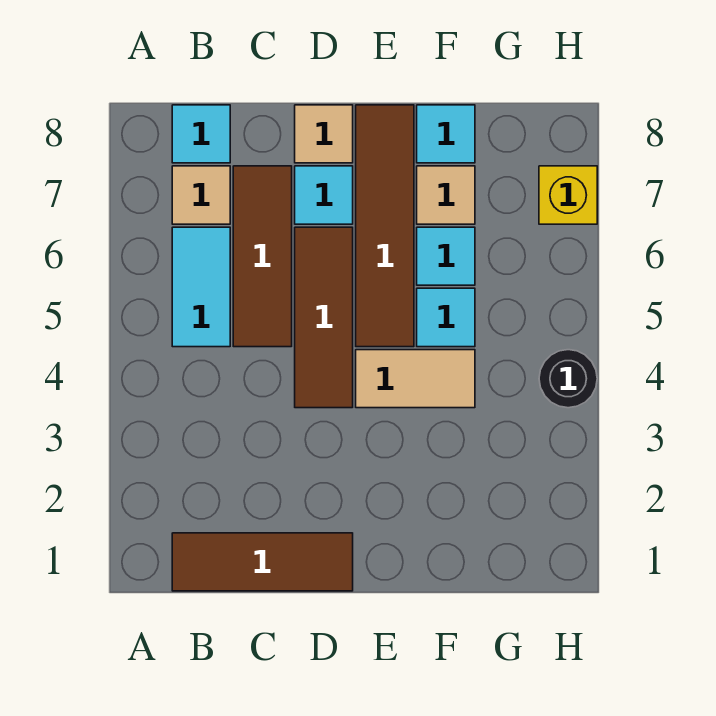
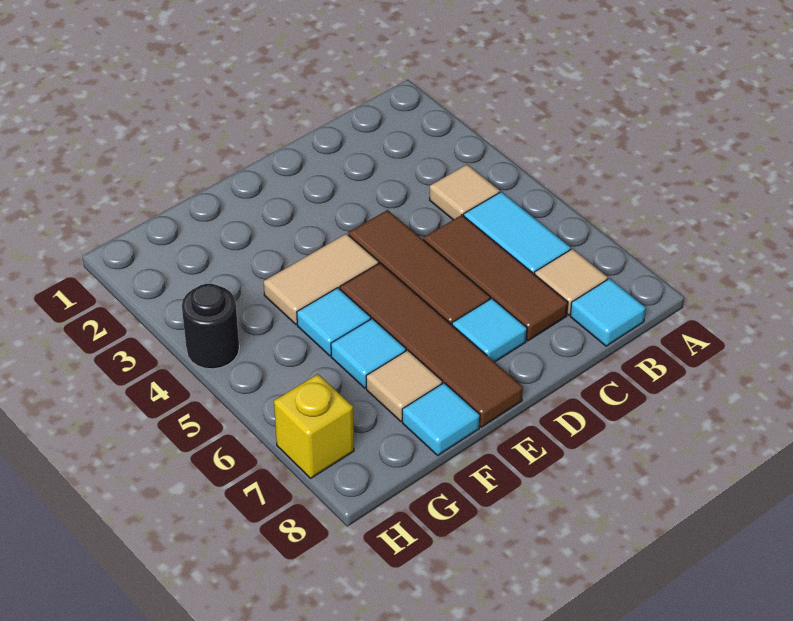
brown 1x3 tile [172,533,353,591] -> none
tan 1x1 tile [295,105,353,163] -> tan 1x1 tile moved to [430,164,500,220]

